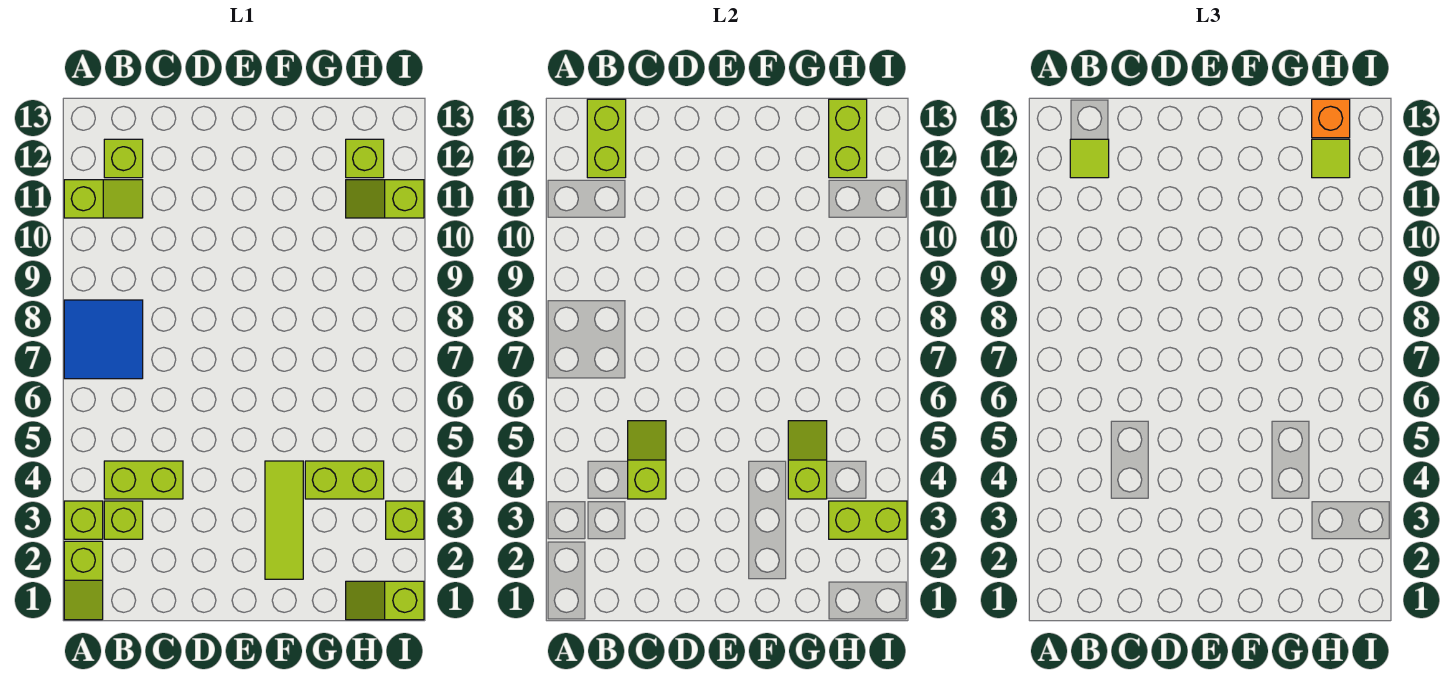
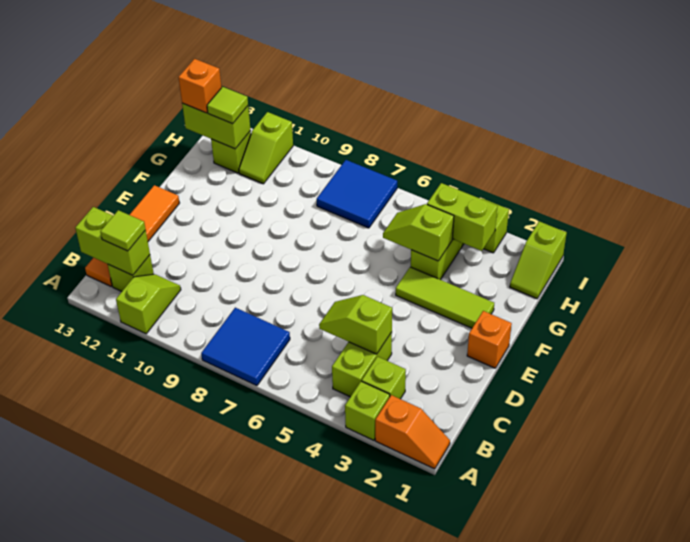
lime 1x2 slope [64,541,103,620] -> orange 1x2 slope [375,395,450,469]
none -> orange 1x4 tile [85,185,179,286]
none -> orange 1x1 brick [467,311,512,368]
lime 1x2 brick [829,501,907,539] -> lime 1x2 brick turned to [427,183,498,251]
none -> blue 2x2 tile [317,160,397,228]

